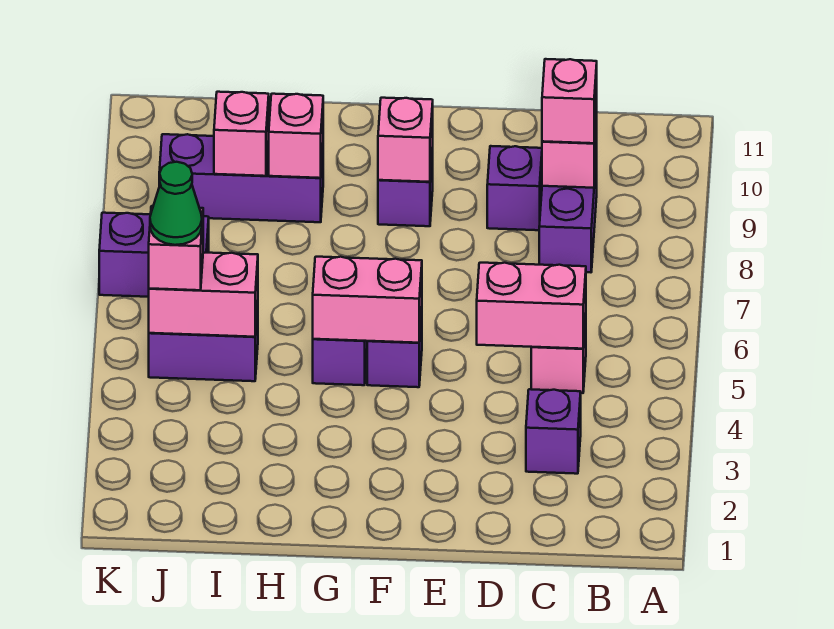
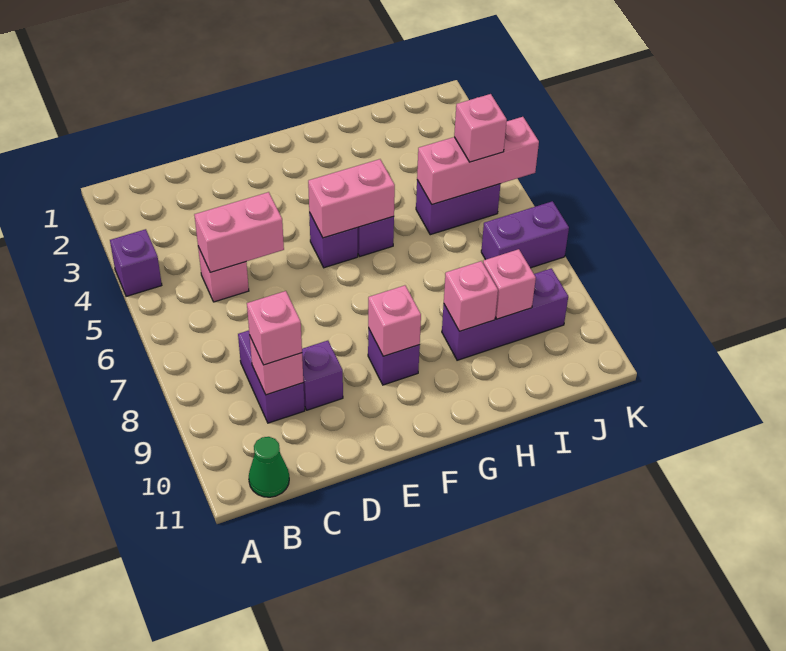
purple 1x1 brick [526,389,581,474] -> purple 1x1 brick moved to [110,229,162,296]
pink 1x2 brick [149,253,258,337] -> pink 1x3 brick [417,117,539,204]
green 1x1 cone [150,162,202,245] -> green 1x1 cone moved to [249,437,289,497]

